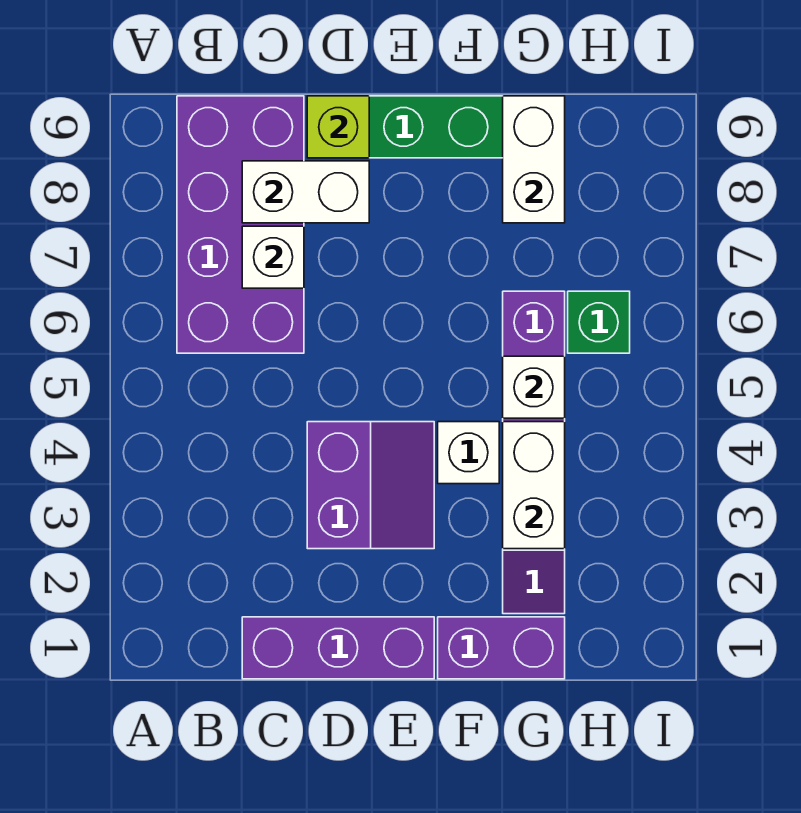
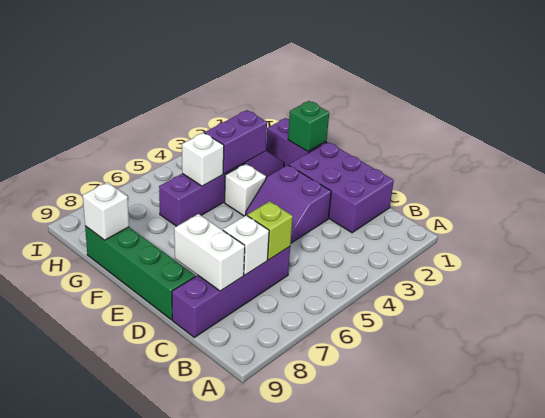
purple 2x4 brick [177,96,304,353] -> purple 1x4 brick [172,247,290,337]
purple 1x3 brick [242,617,434,679] -> purple 2x3 brick [289,142,394,233]
purple 2x2 slope [307,422,434,549] -> purple 2x2 slope turned to [246,165,331,243]
lime 1x1 brick [307,96,369,158] -> lime 1x1 brick moved to [247,201,293,260]
white 1x2 brick [503,422,565,549] -> purple 1x2 brick [205,110,267,174]
white 1x2 brick [503,96,565,223] -> white 1x1 brick [83,182,129,240]
green 1x1 brick [568,291,630,353] -> green 1x1 brick moved to [288,101,329,152]

